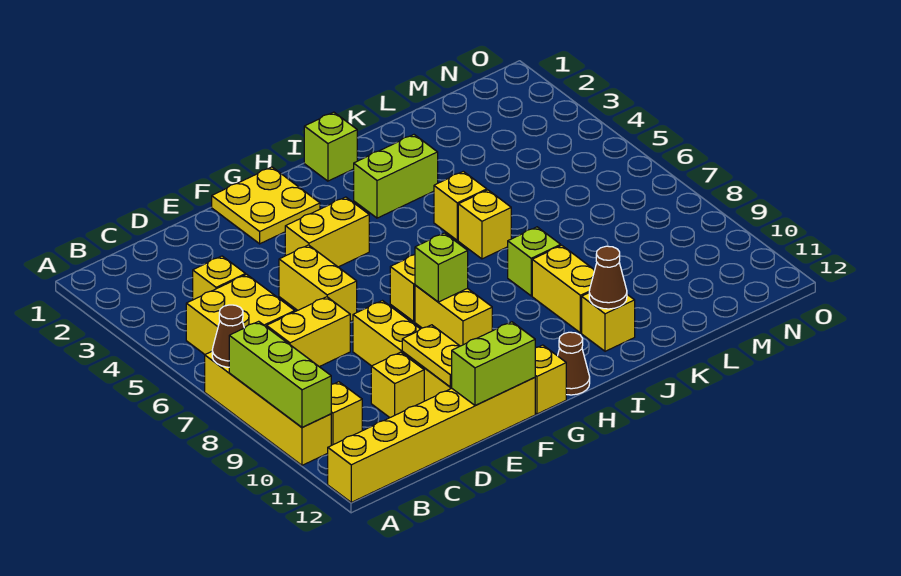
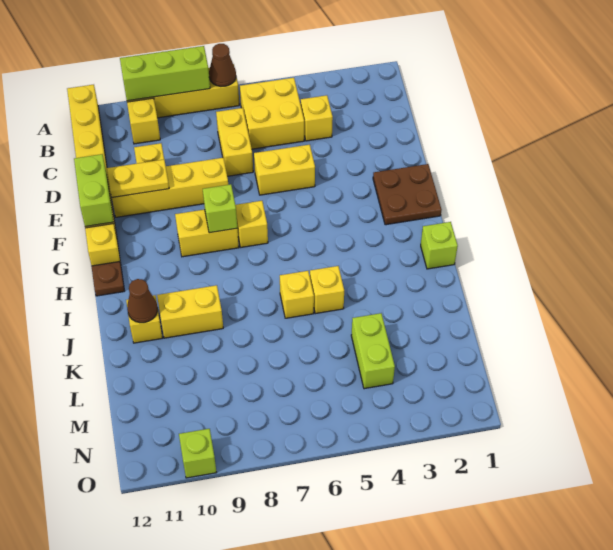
yellow 2x2 plate [212,167,320,244] -> brown 2x2 plate [373,164,441,225]
yellow 1x2 brick [285,197,369,267] -> none
brown 1x1 cone [558,332,590,395] -> brown 1x1 plate [91,262,124,296]
lime 1x2 brick [354,135,438,218] -> lime 1x2 brick moved to [351,313,395,389]
lime 1x1 brick [508,227,561,296] -> lime 1x1 brick moved to [179,429,217,478]

